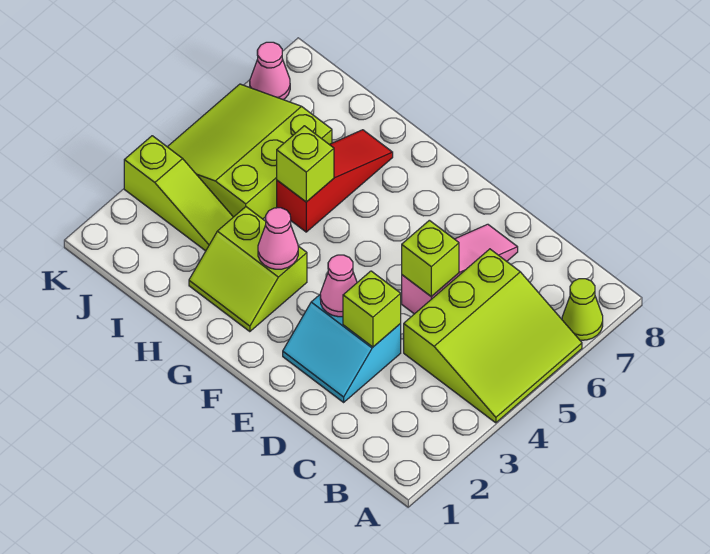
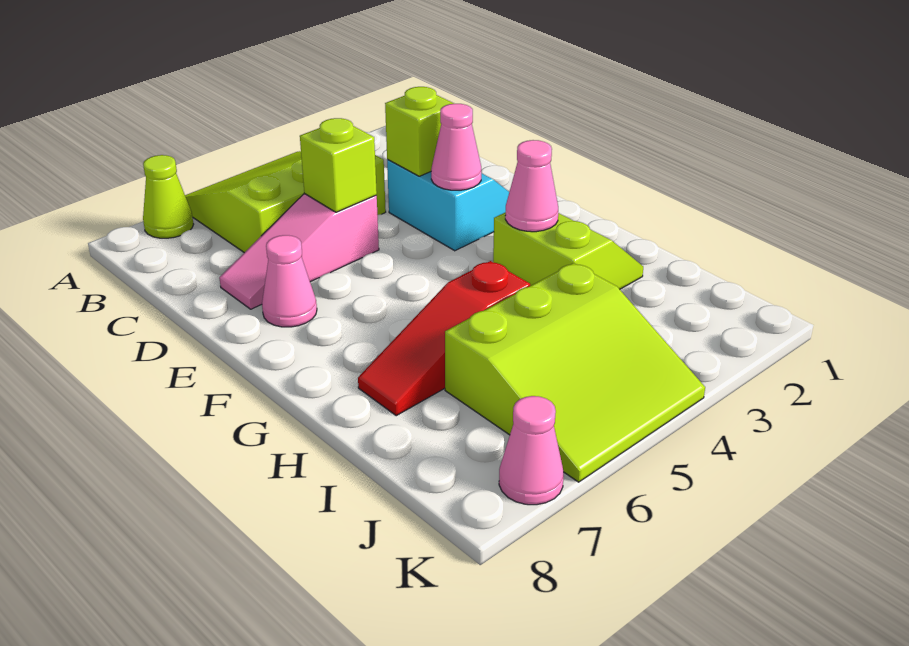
none -> pink 1x1 cone [262,235,317,327]
lime 1x1 brick [277,126,334,202] -> none
lime 1x3 slope [124,136,233,251] -> none

